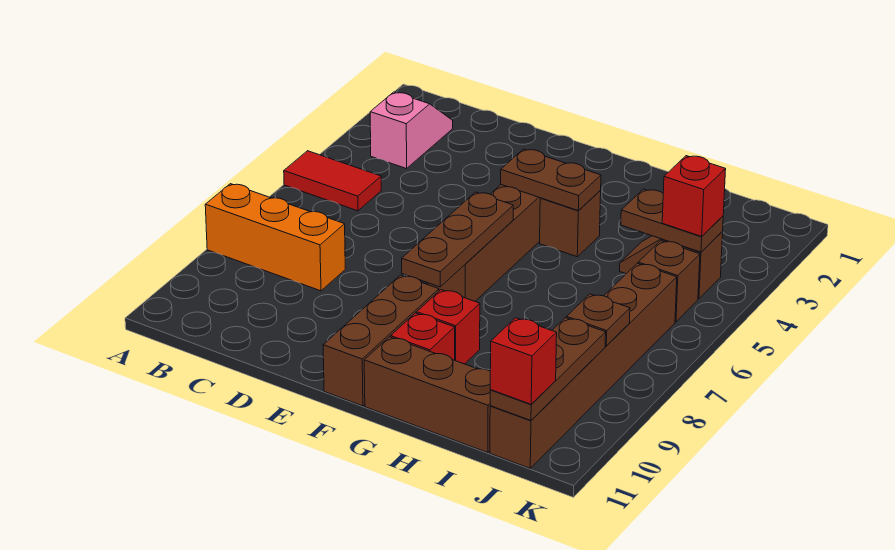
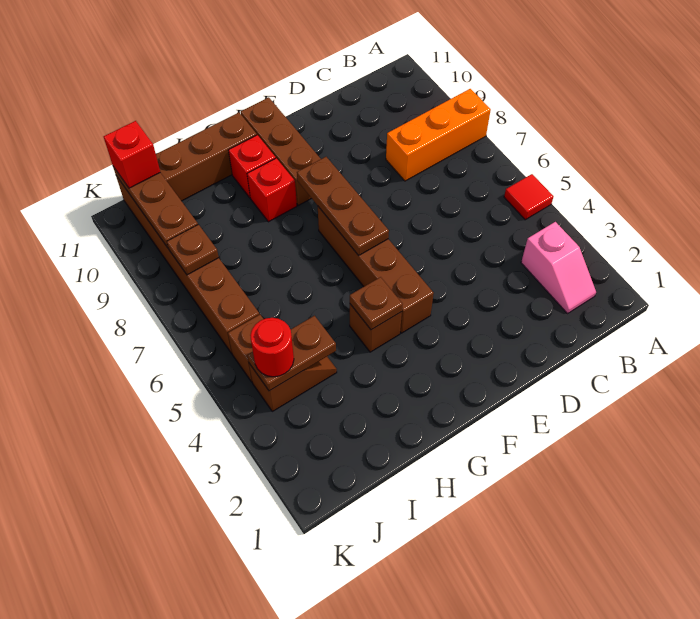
red 1x2 tile [284,151,381,211] -> red 1x1 tile [504,174,554,220]
brown 1x2 plate [501,149,601,211] -> brown 1x1 plate [350,277,403,330]
red 1x1 brick [662,156,726,236] -> red 1x1 round brick [250,318,294,377]

